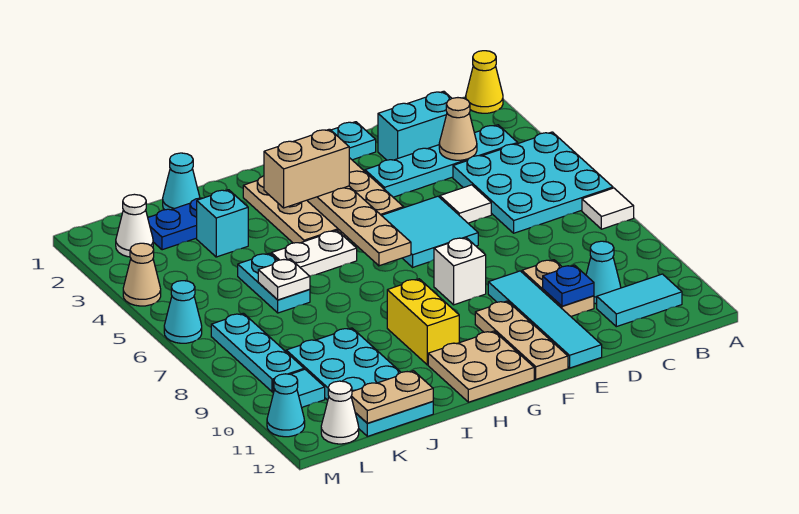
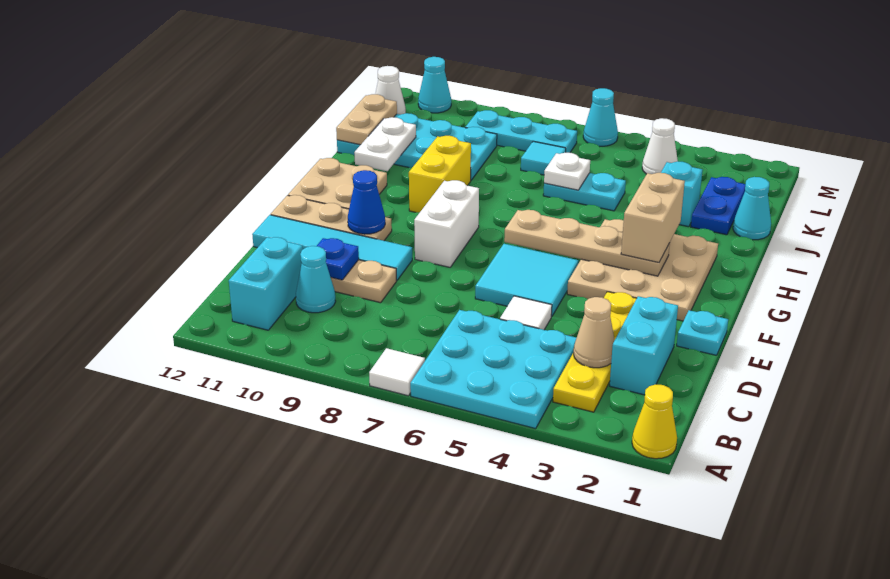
cyan 1x4 plate [365,125,518,197] -> yellow 1x4 plate [553,292,637,412]
cyan 1x2 tile [597,274,682,327] -> cyan 1x2 brick [229,237,303,330]
white 1x1 brick [434,238,486,305] -> white 1x2 brick [414,180,479,267]
none -> blue 1x1 cone [348,170,385,234]
white 1x2 plate [271,231,357,276] -> white 1x2 plate moved to [354,117,416,171]
yellow 1x2 brick [387,279,459,365] -> yellow 1x2 brick turned to [409,136,471,212]
white 1x1 cone [116,194,153,257] -> white 1x1 cone moved to [642,118,678,174]
cyan 1x1 tile [273,369,325,407] -> cyan 1x1 tile moved to [521,141,566,175]
tan 1x1 cone [123,243,161,306] -> none

